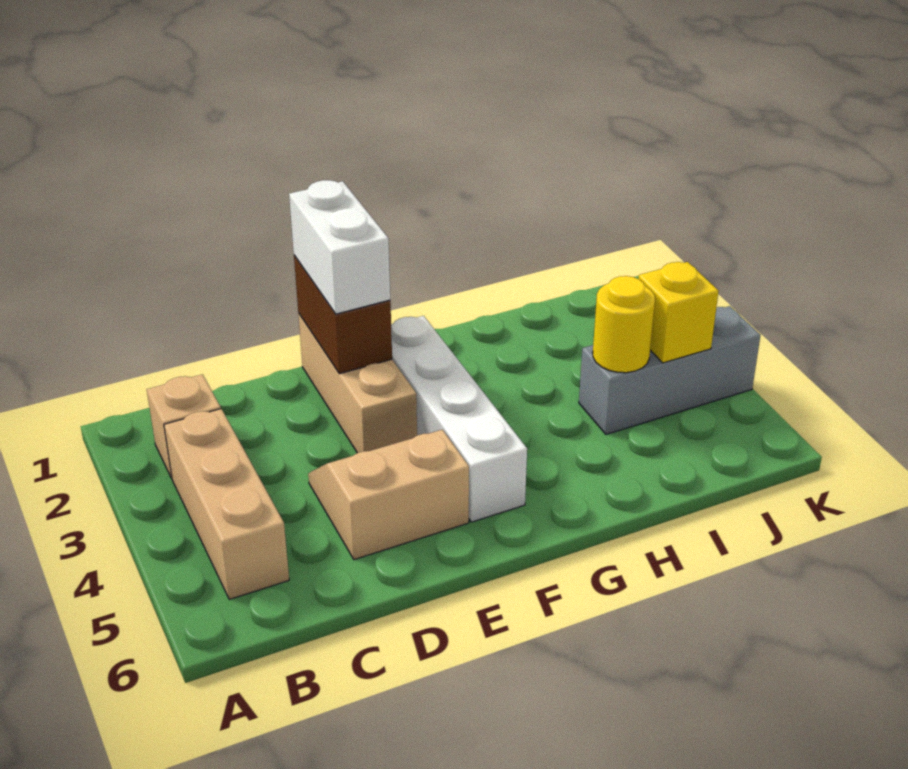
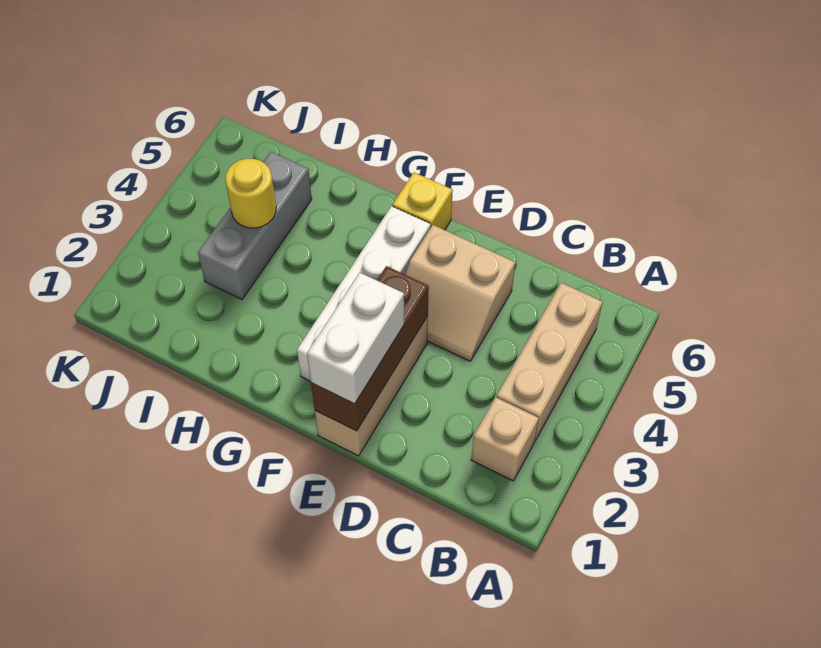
brown 1x2 brick [294,255,392,374] -> brown 1x3 brick [311,266,429,431]
grey 1x3 brick [579,306,761,434] -> grey 1x3 brick turned to [198,152,312,299]
yellow 1x1 brick [639,262,719,363] -> yellow 1x1 brick moved to [392,172,453,230]

